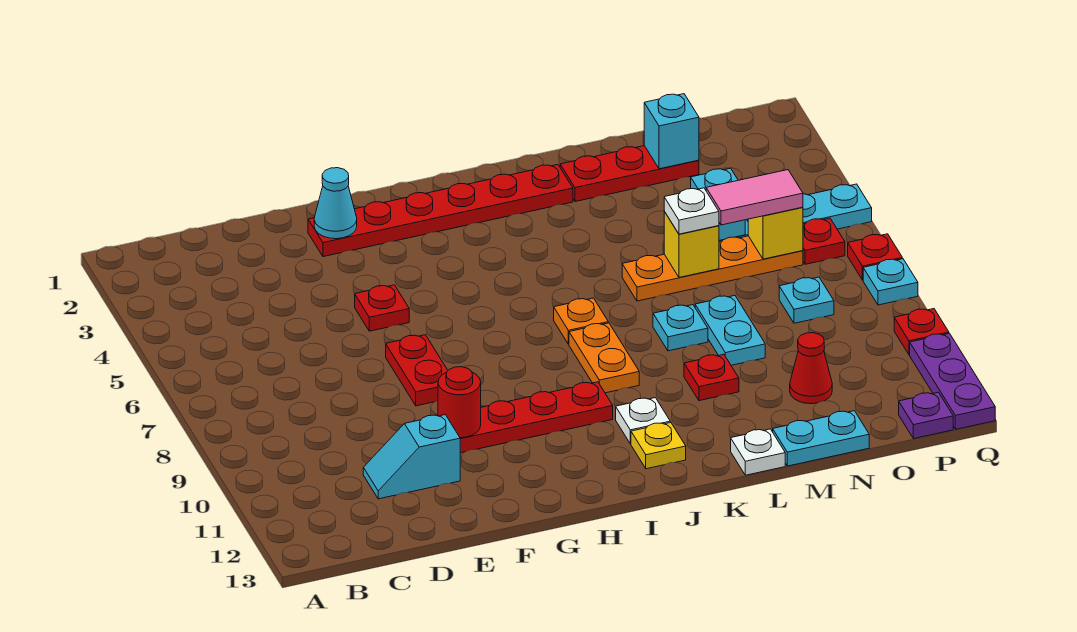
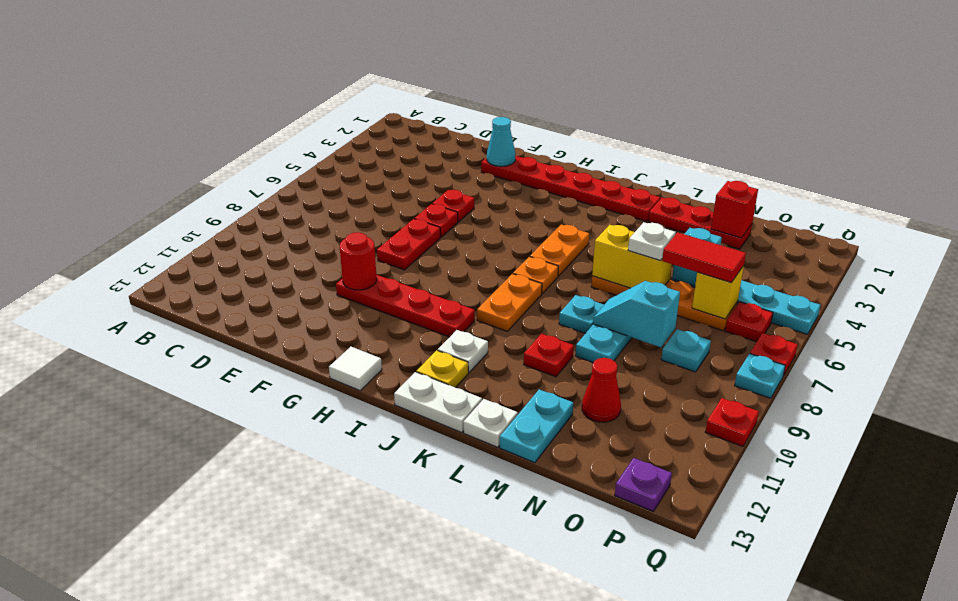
cyan 1x2 slope [363,415,460,499] -> cyan 1x2 slope moved to [593,281,680,347]
none -> red 1x1 plate [415,204,458,237]
none -> white 1x1 tile [329,347,382,391]
none -> orange 1x2 plate [530,225,589,276]
none -> white 1x2 plate [394,372,482,433]
yellow 1x1 brick [664,211,719,277] -> yellow 1x2 brick [592,225,672,288]
cyan 1x2 plate [773,411,869,466] -> cyan 1x2 plate turned to [500,389,573,463]
cyan 1x1 brick [644,94,699,169] -> red 1x1 brick [711,181,758,238]
pink 1x2 tile [706,170,803,225] -> red 1x2 tile [662,232,746,283]
purple 1x3 plate [910,333,995,429] -> none

